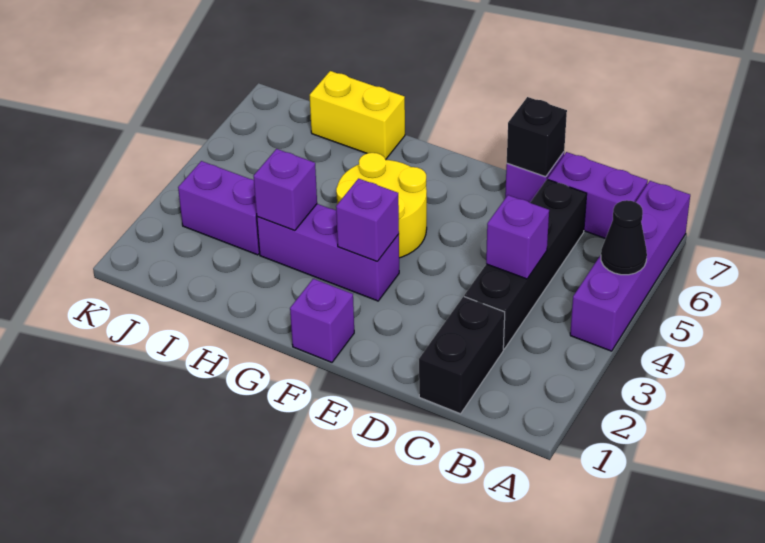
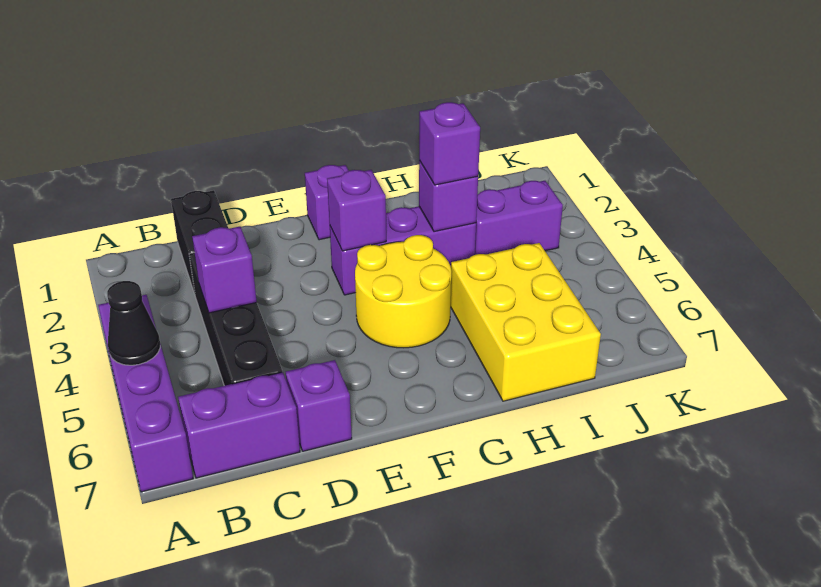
black 1x1 brick [507,97,567,177] -> none
none -> purple 1x1 brick [419,102,480,185]
yellow 1x2 brick [310,71,405,159] -> yellow 2x3 brick [451,243,601,401]

